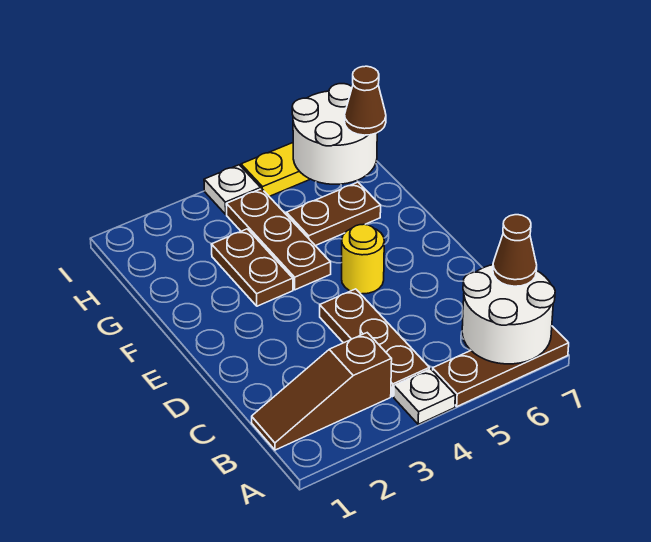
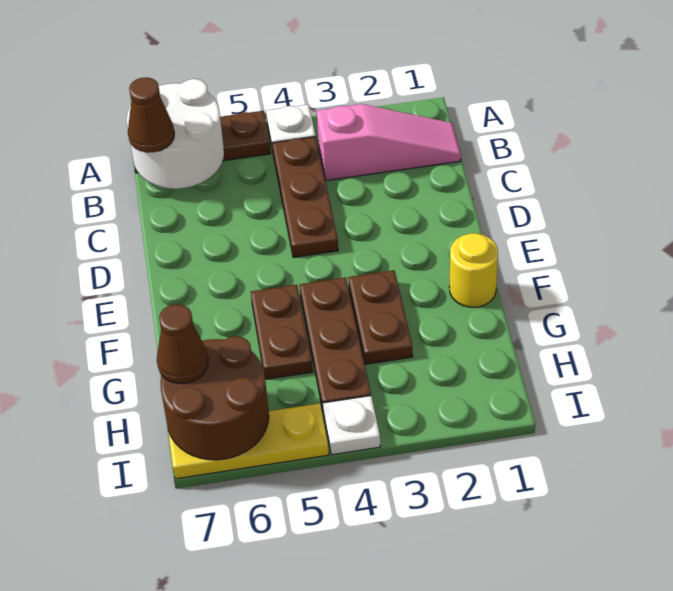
brown 1x3 slope [252,333,392,450] -> pink 1x3 slope [317,104,461,181]
yellow 1x1 round brick [342,224,384,294] -> yellow 1x1 round brick moved to [449,233,498,307]
brown 1x2 plate [286,182,381,246] -> brown 1x2 plate turned to [251,285,313,379]
white 2x2 round brick [292,84,377,184] -> brown 2x2 round brick [160,336,269,460]

